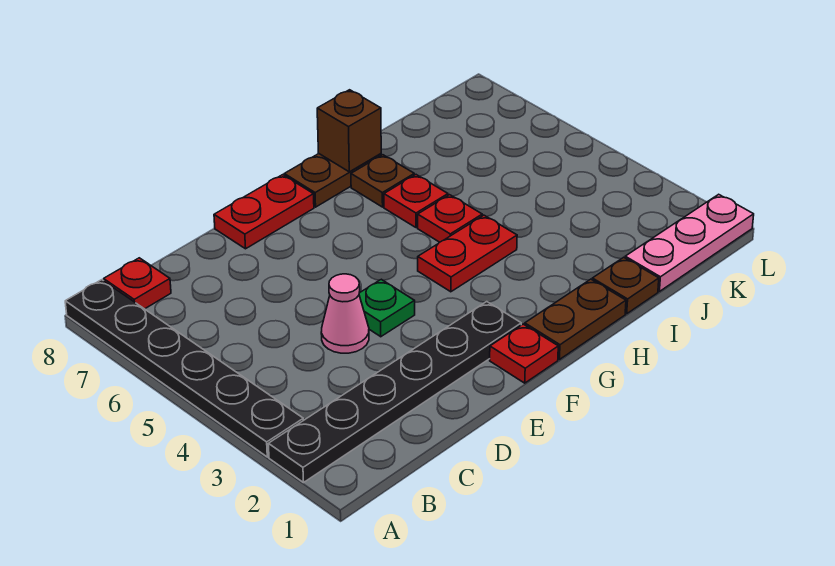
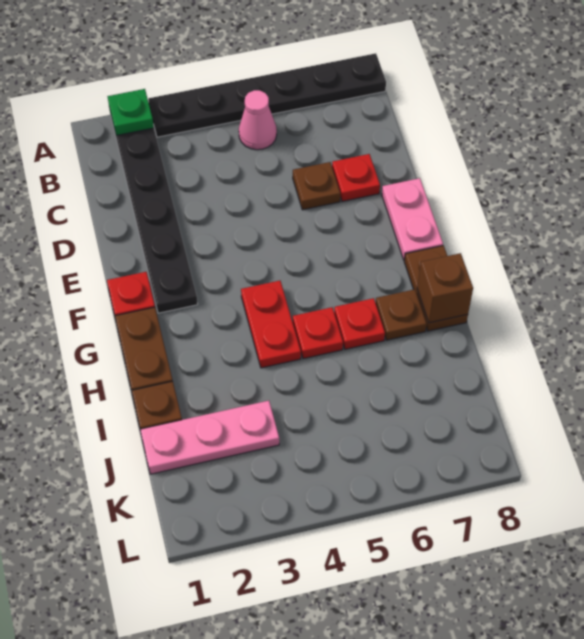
red 1x1 plate [104,258,171,309] -> red 1x1 plate moved to [332,154,380,201]
pink 1x1 cone [321,274,369,353] -> pink 1x1 cone moved to [239,90,277,150]
none -> brown 1x1 plate [293,162,340,210]
green 1x1 plate [359,279,415,337] -> green 1x1 plate moved to [107,89,154,136]
red 1x2 plate [214,175,314,249] -> pink 1x2 plate [382,178,443,260]
pink 1x3 plate [625,194,754,291] -> pink 1x3 plate turned to [140,401,279,474]

